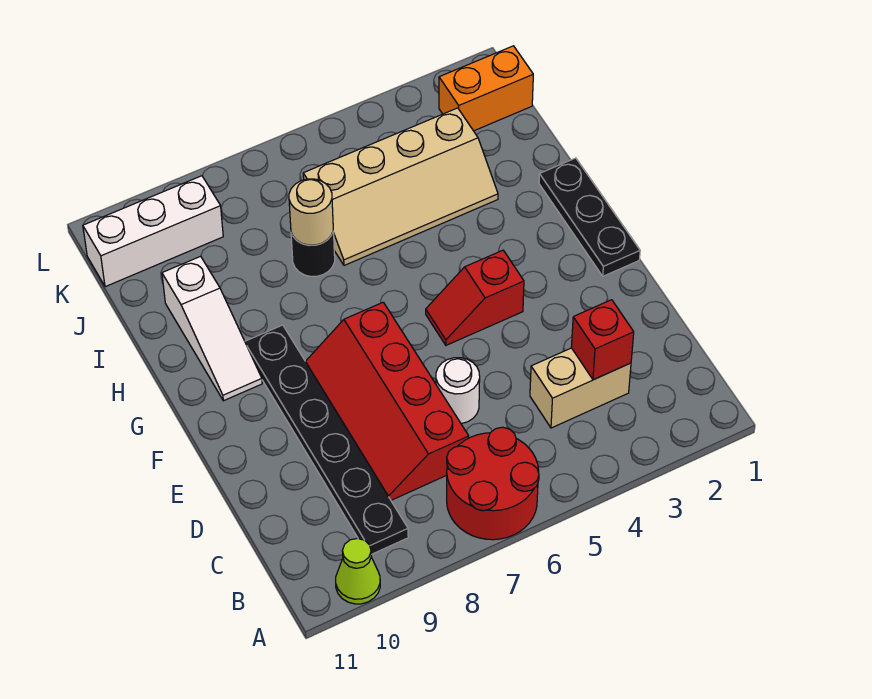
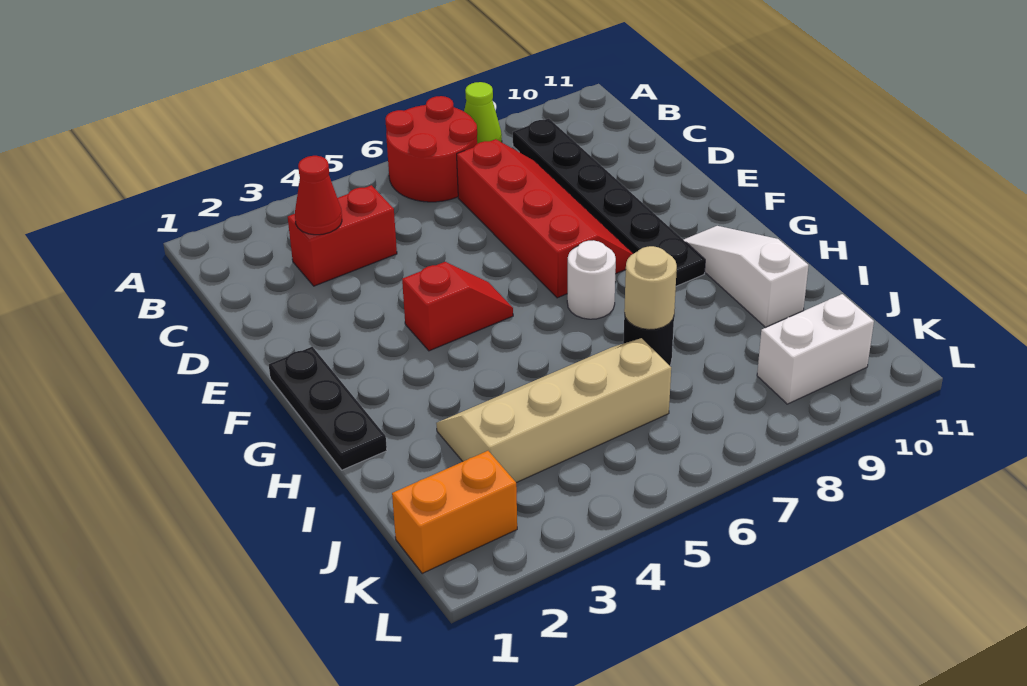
lime 1x1 cone [336,538,380,604] -> lime 1x1 cone moved to [464,82,502,144]
tan 1x2 brick [530,348,631,428] -> red 1x2 brick [288,185,397,286]
red 1x1 brick [571,300,634,380] -> red 1x1 cone [295,156,342,235]
white 1x1 round brick [436,358,480,424] -> white 1x1 round brick moved to [567,240,616,319]
white 1x3 brick [83,176,223,287] -> white 1x2 brick [757,294,874,404]

